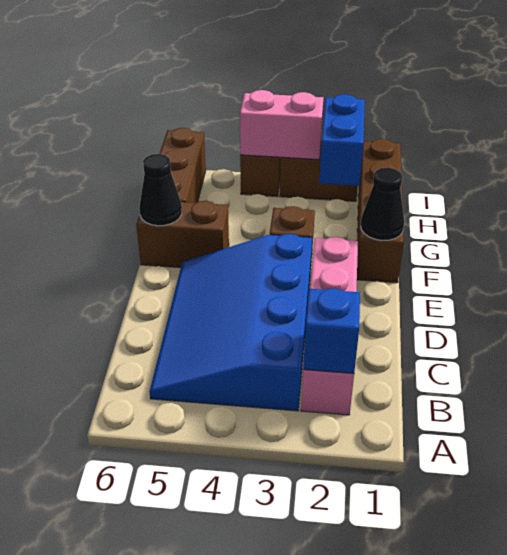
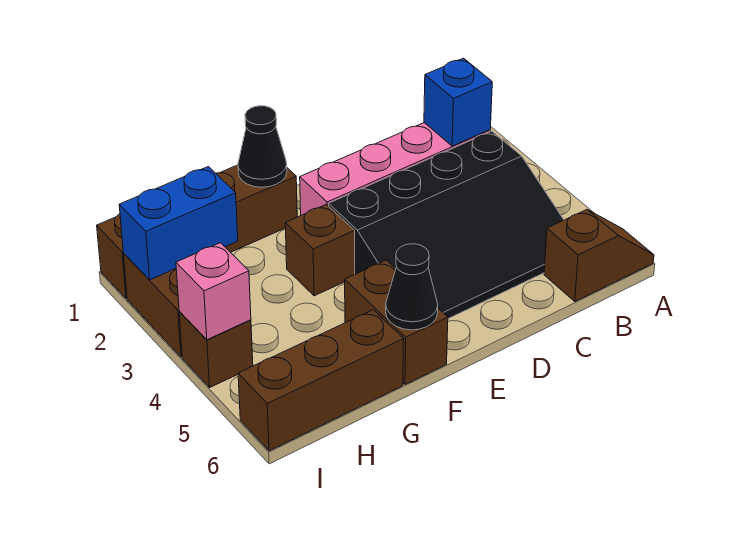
none -> brown 1x2 slope [544,210,654,301]
blue 3x4 slope [150,234,312,411] -> black 3x4 slope [329,131,564,319]
pink 1x2 brick [240,90,323,160] -> pink 1x1 brick [176,243,251,340]

